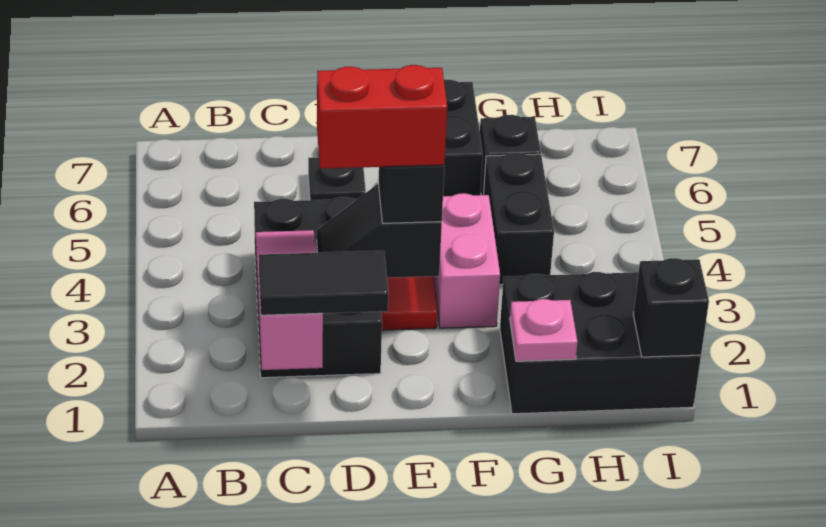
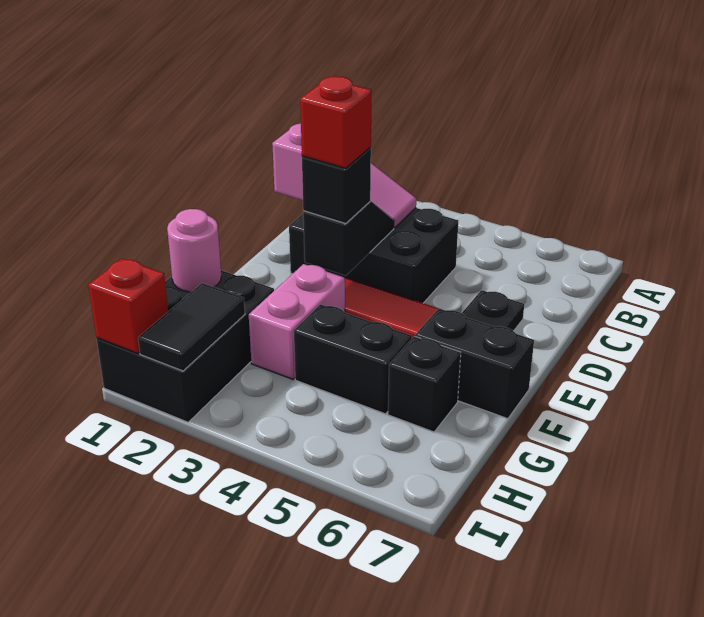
black 1x2 tile [259,251,388,315] -> black 1x2 tile moved to [138,283,245,371]
red 1x2 brick [317,65,447,169] -> red 1x1 brick [300,76,372,168]
pink 1x2 brick [434,193,500,328] -> pink 1x2 brick turned to [249,264,345,379]
pink 1x1 plate [510,299,578,361] -> pink 1x1 round brick [167,209,221,292]
black 1x1 brick [633,258,709,357] -> red 1x1 brick [89,259,168,354]

